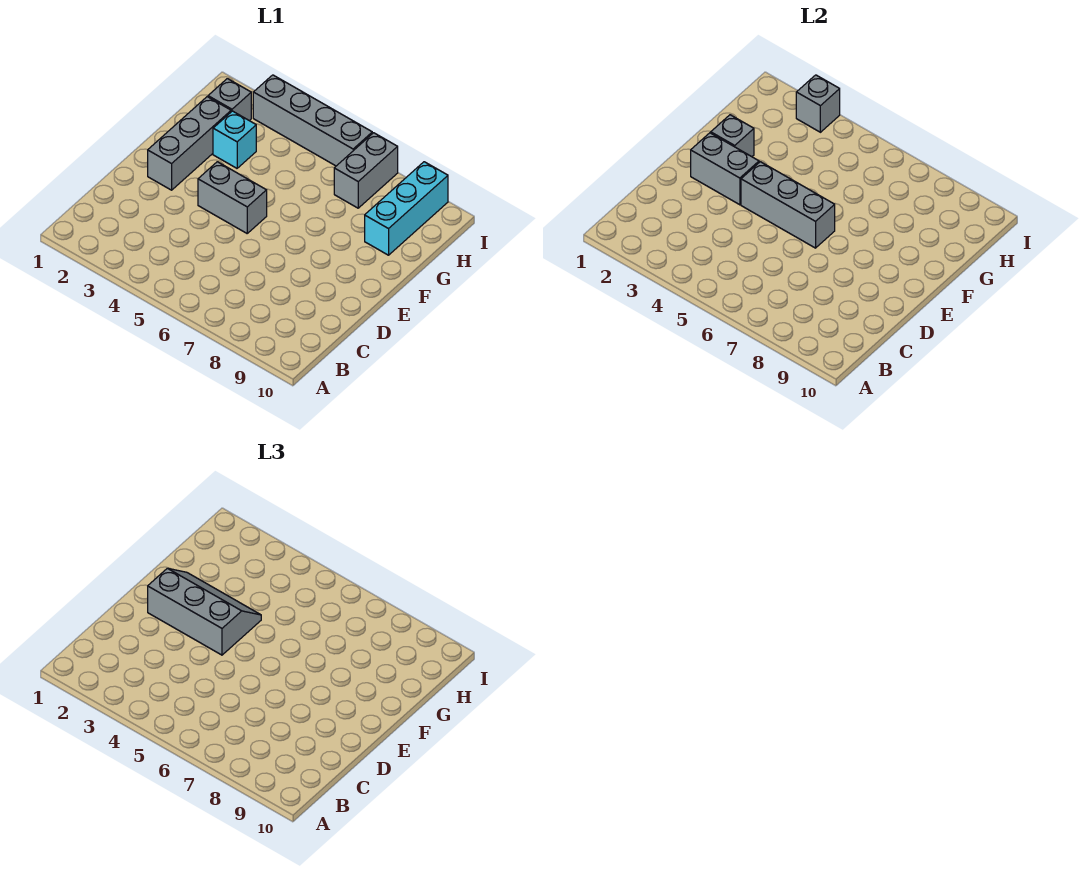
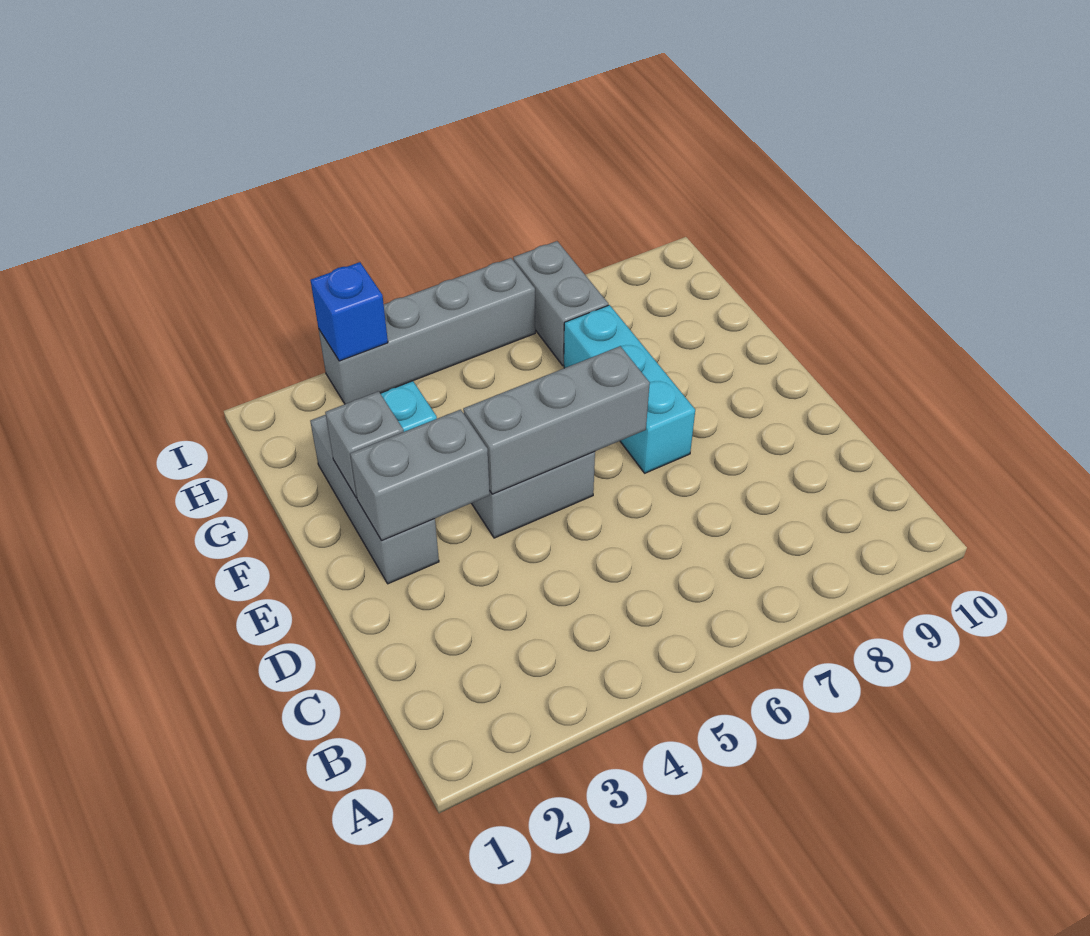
grey 2x3 slope [148,568,261,655] -> none
cyan 1x3 brick [365,162,448,255] -> cyan 1x3 brick moved to [564,305,695,473]
grey 1x1 brick [208,79,251,121] -> none
grey 1x1 brick [796,75,840,132] -> blue 1x1 brick [310,262,388,361]

